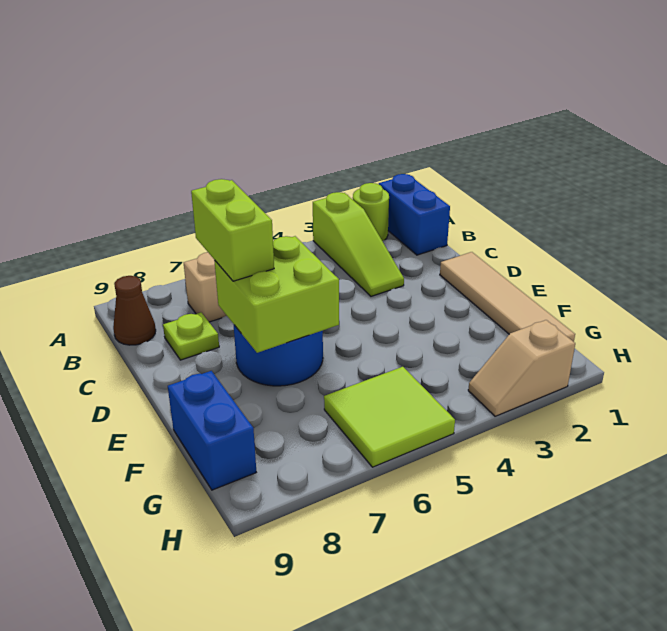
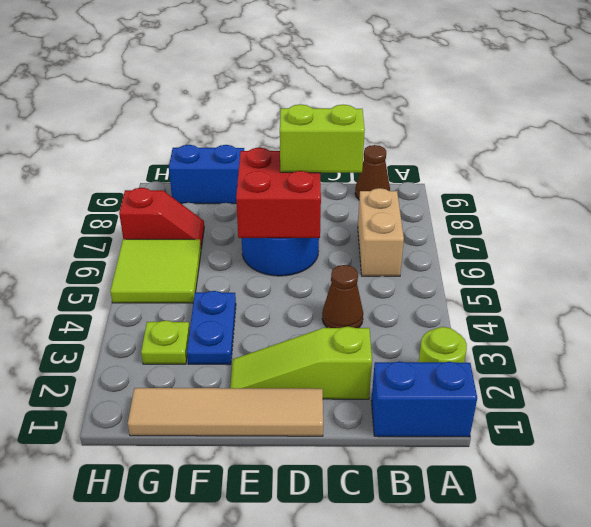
lime 1x3 slope [313,192,404,296] -> lime 1x3 slope moved to [230,327,372,399]
none -> brown 1x1 cone [322,265,363,328]
lime 1x1 plate [163,312,219,360] -> lime 1x1 plate moved to [141,320,190,364]
lime 2x2 brick [214,236,339,353] -> red 2x2 brick [236,148,321,238]
none -> blue 1x2 plate [187,291,236,365]
none -> red 1x2 slope [119,188,204,249]
tan 1x2 slope [468,320,575,416] -> none

